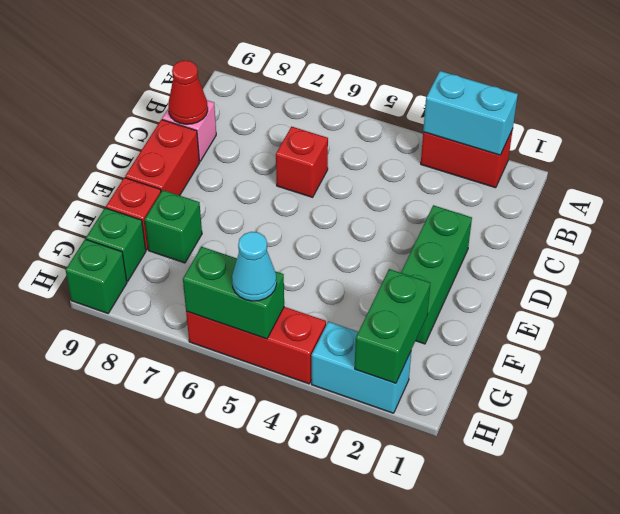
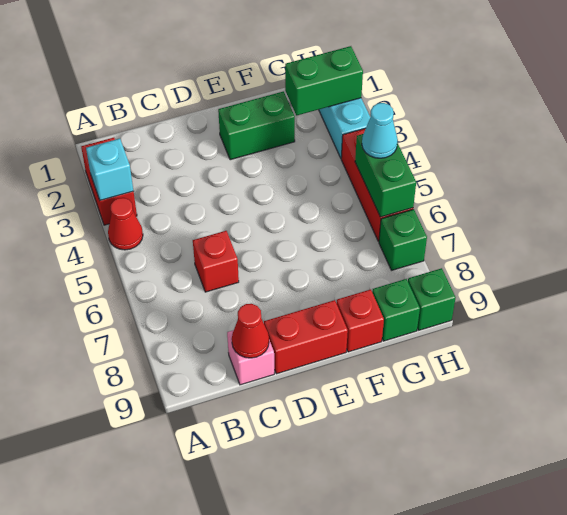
cyan 1x2 brick [423,71,518,155] -> cyan 1x1 brick [86,139,133,200]
none -> red 1x1 cone [108,198,143,250]
green 1x3 brick [401,205,472,344] -> green 1x2 brick [218,91,295,160]
green 1x1 brick [145,190,202,263] -> green 1x1 brick moved to [379,209,427,270]

